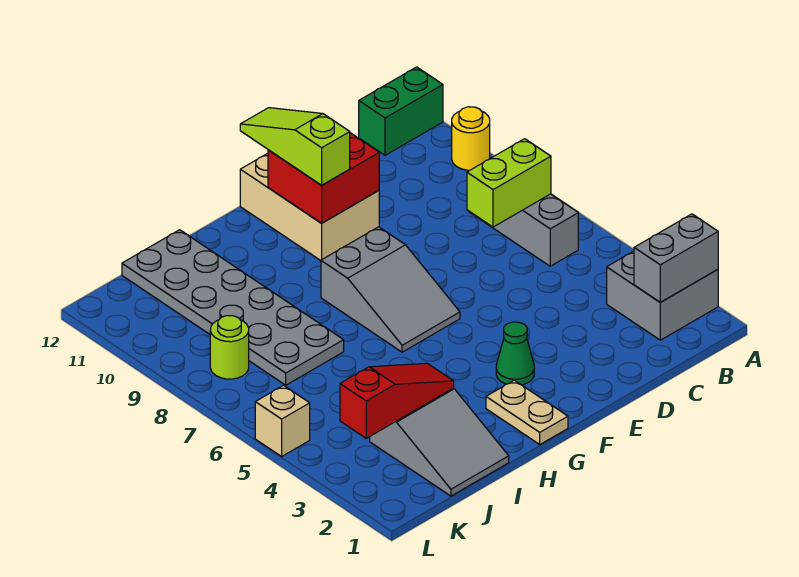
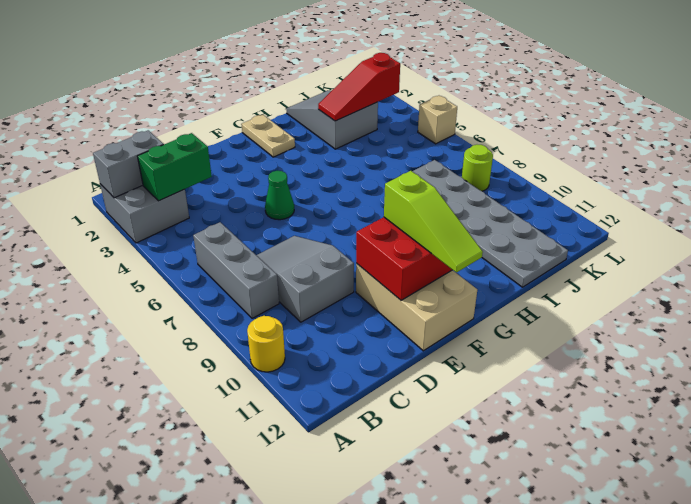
green 1x2 brick [359,67,443,155] -> green 1x2 brick moved to [137,133,212,201]
lime 1x2 brick [467,139,551,227] -> none
green 1x1 cone [496,322,534,385] -> green 1x1 cone moved to [265,171,294,220]
grey 2x3 slope [321,227,460,352] -> grey 2x3 slope moved to [256,236,354,322]

